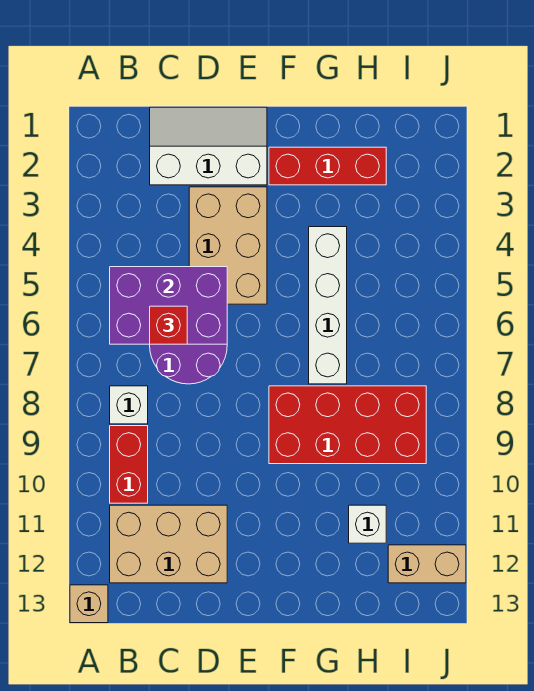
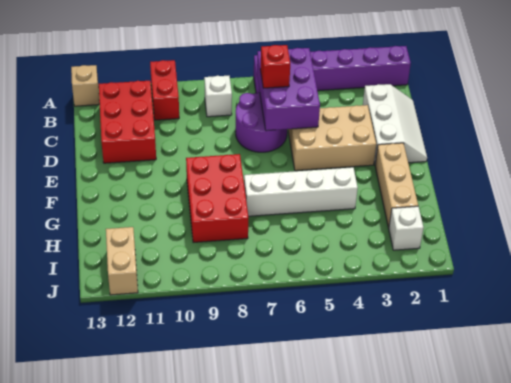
none -> purple 1x6 brick [254,46,411,93]
red 1x2 brick [110,426,148,503] -> red 1x2 brick turned to [150,60,179,120]
tan 2x3 brick [110,505,227,583] -> red 2x3 brick [98,81,156,163]
red 1x3 brick [269,147,386,185] -> tan 1x3 brick [375,143,418,228]
red 2x4 brick [269,386,426,464] -> red 2x3 brick [186,154,249,243]
white 1x1 brick [349,505,386,543] -> white 1x1 brick moved to [389,206,424,250]

